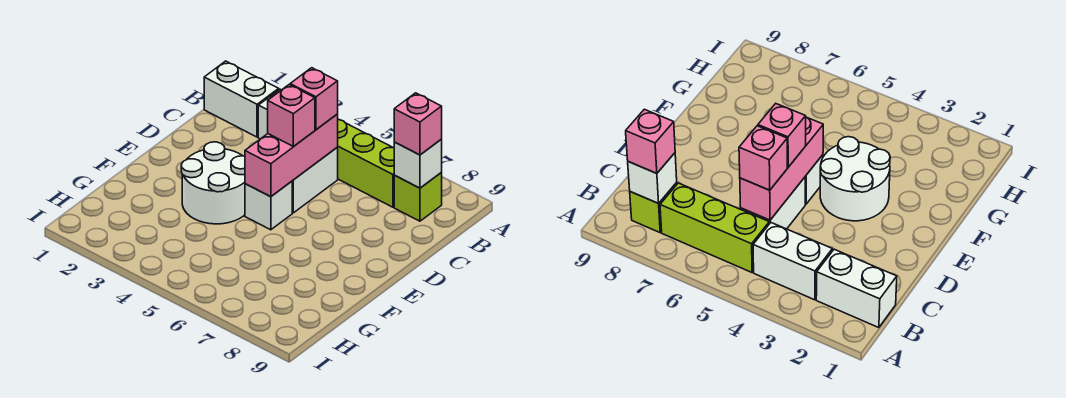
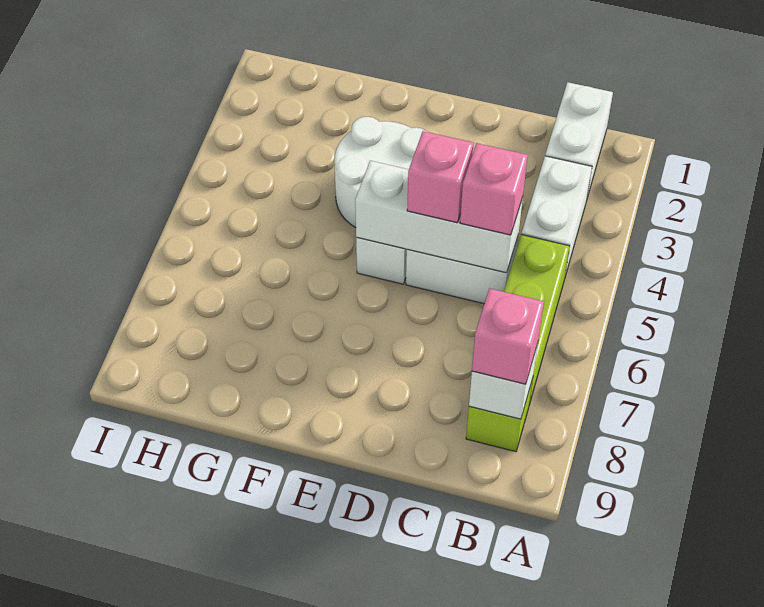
pink 1x3 brick [245,114,338,197] -> white 1x3 brick [355,161,523,273]

